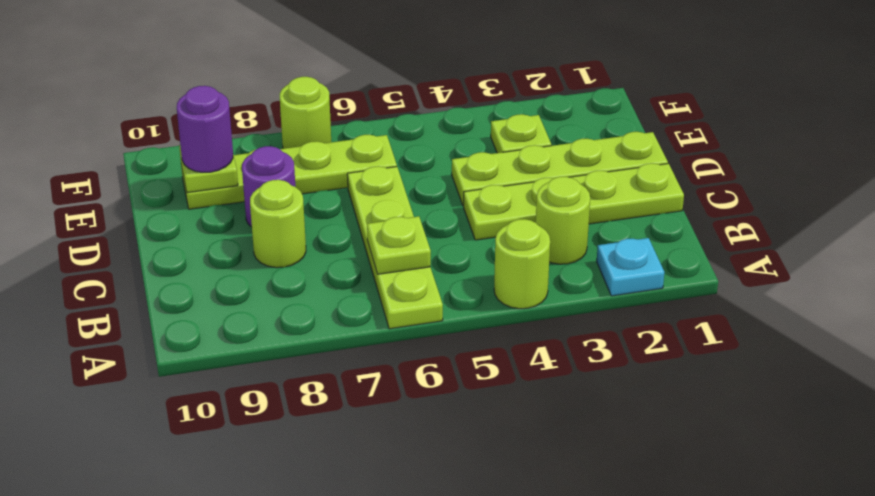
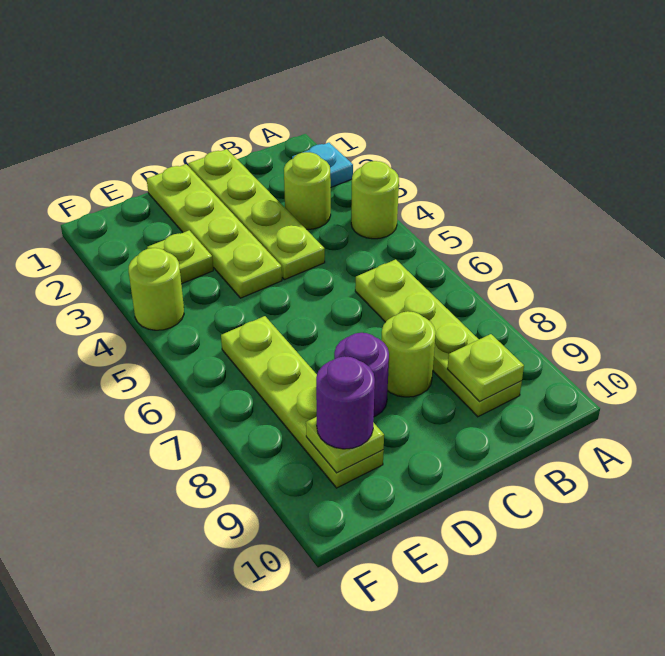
lime 1x4 plate [347,166,443,329] -> lime 1x4 plate turned to [355,259,522,417]
lime 1x1 plate [367,216,431,274] -> lime 1x1 plate moved to [447,334,524,402]
lime 1x1 round brick [280,77,331,149] -> lime 1x1 round brick moved to [128,248,184,330]

